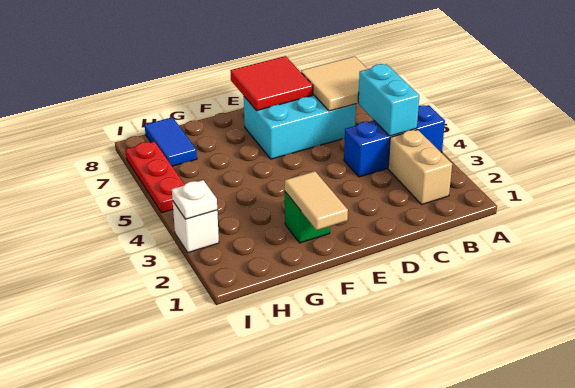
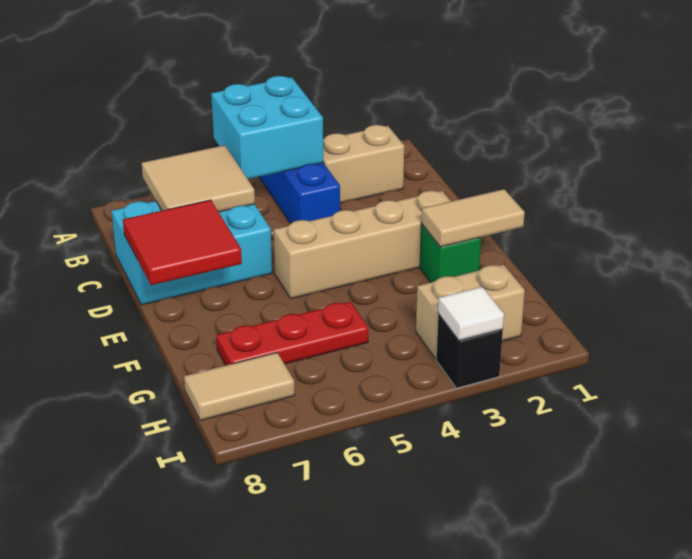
cyan 1x2 brick [358,64,419,136] -> cyan 2x2 brick [211,76,323,179]
cyan 2x3 brick [244,95,356,159] -> cyan 2x3 brick turned to [112,201,272,305]
none -> tan 1x4 brick [274,191,451,299]
none -> tan 1x2 brick [416,265,525,359]
blue 1x2 tile [145,117,197,166] -> tan 1x2 tile [184,353,295,421]
white 1x1 brick [173,202,219,253] -> black 1x1 brick [436,314,503,388]
white 1x1 plate [172,180,217,219] -> white 1x1 tile [438,287,504,341]
red 1x3 plate [126,141,185,213] -> red 1x3 plate moved to [216,302,368,365]

